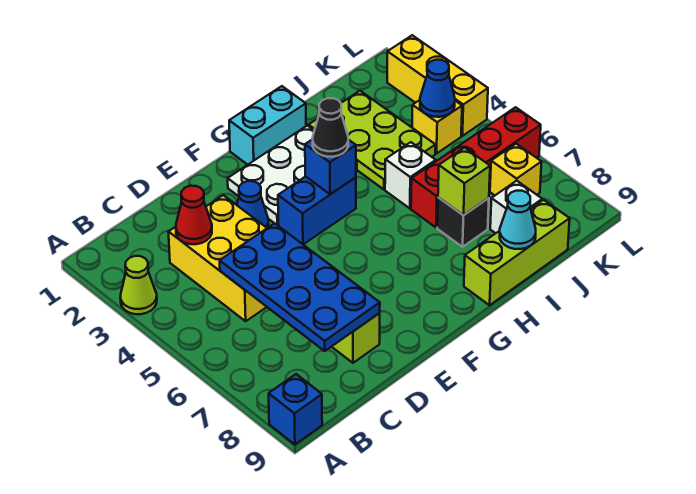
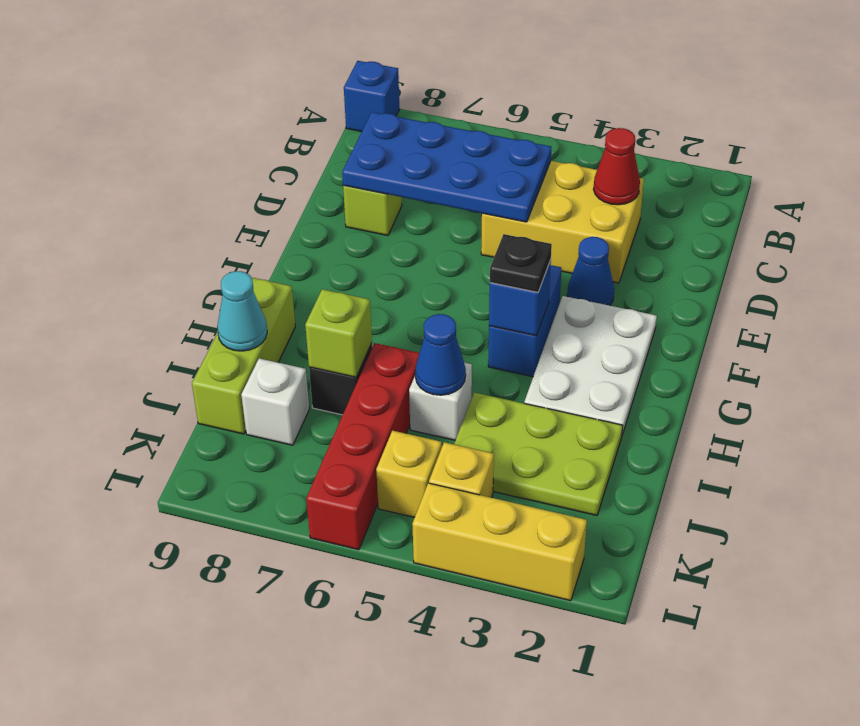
lime 1x1 cone [120,256,157,314] -> none
cyan 1x2 brick [229,86,306,165] -> none
black 1x1 cone [313,98,348,157] -> black 1x1 plate [490,234,552,292]
blue 1x1 cone [420,60,455,117] -> blue 1x1 cone moved to [415,314,466,395]
yellow 1x1 brick [490,144,542,195] -> yellow 1x1 brick moved to [376,431,442,517]

